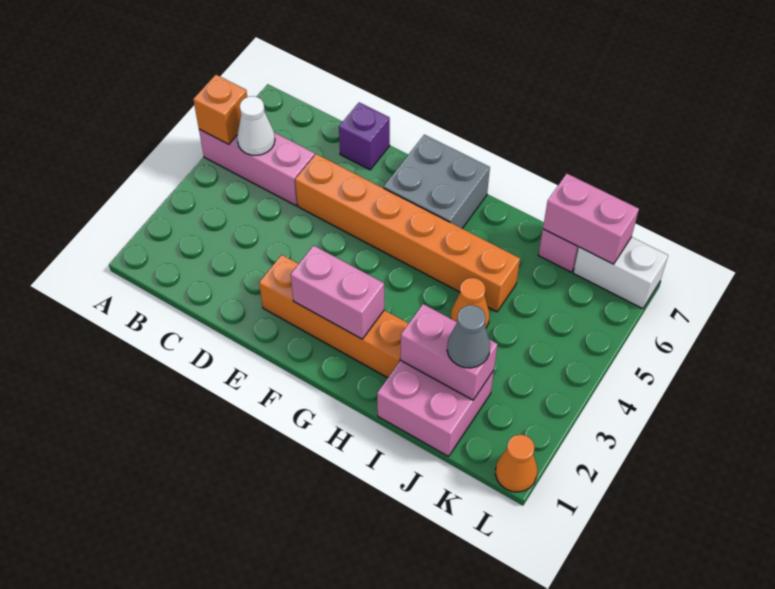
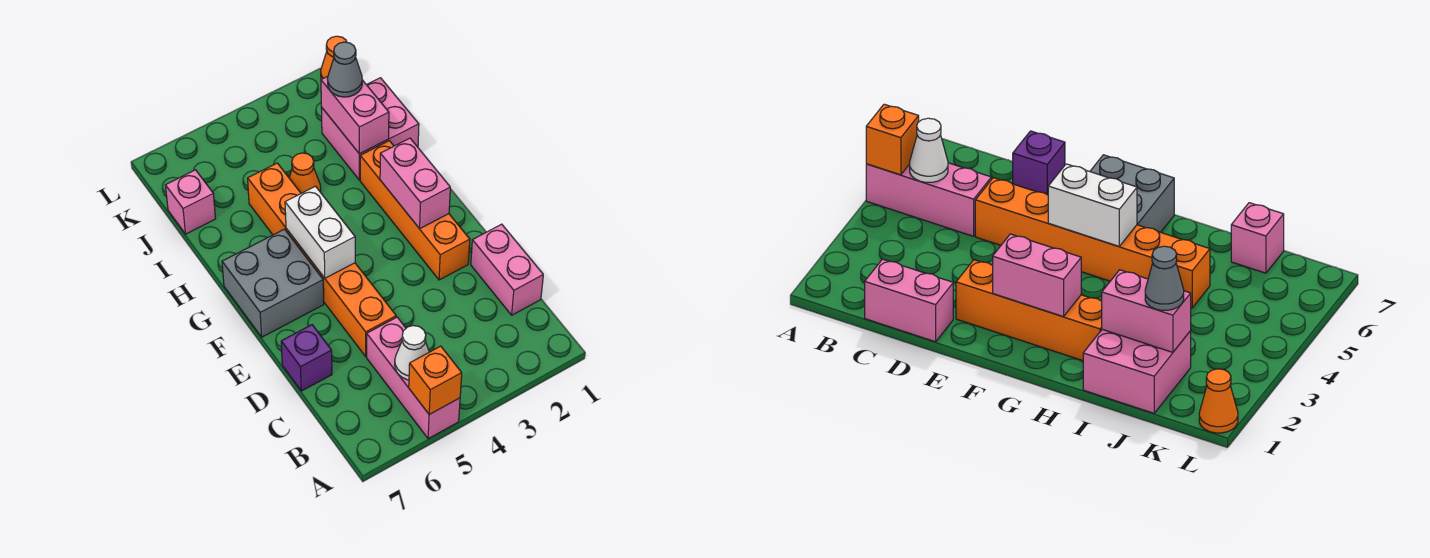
pink 1x2 brick [543,174,639,264] -> pink 1x2 brick moved to [471,224,543,315]
white 1x2 brick [573,237,668,309] -> white 1x2 brick moved to [285,186,355,278]

